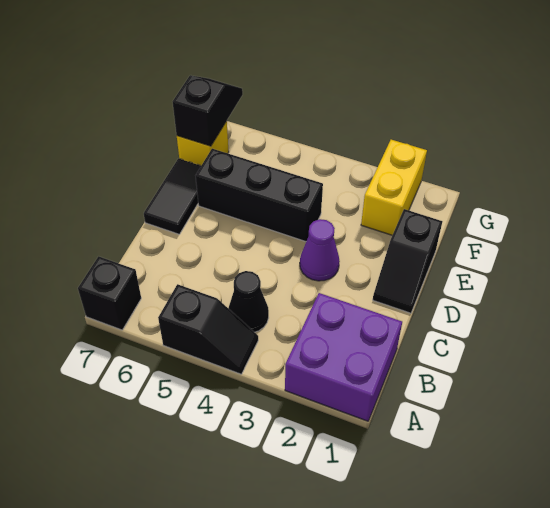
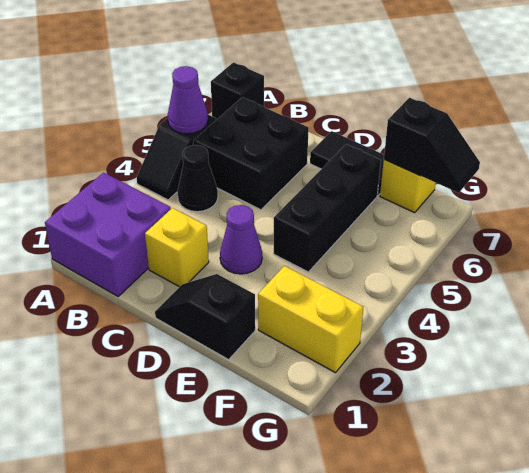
none -> purple 1x1 cone [168,66,208,134]
none -> black 2x2 brick [193,97,309,210]
none -> yellow 1x1 brick [145,208,209,287]

